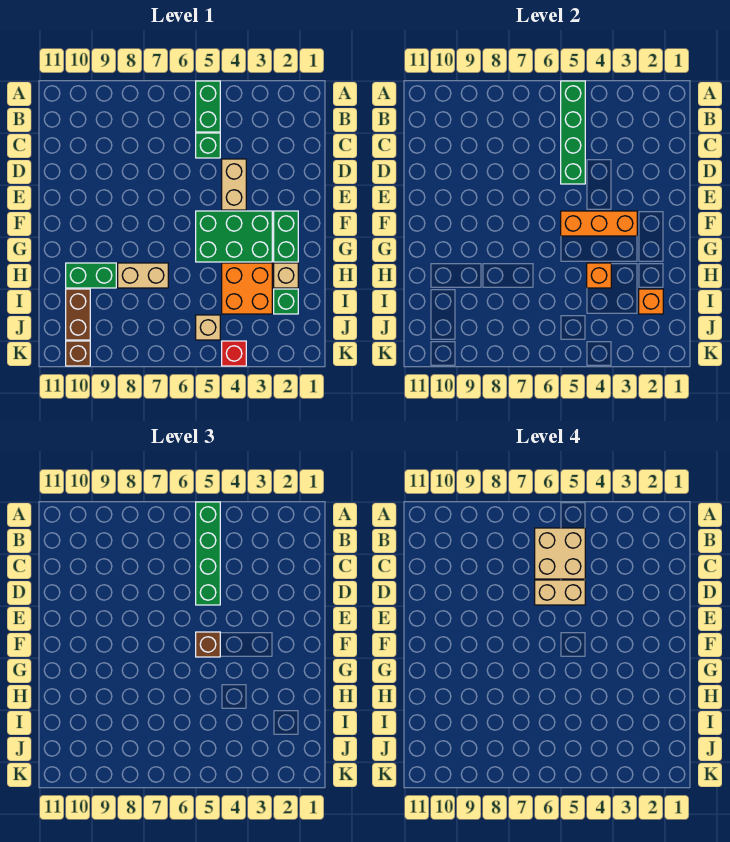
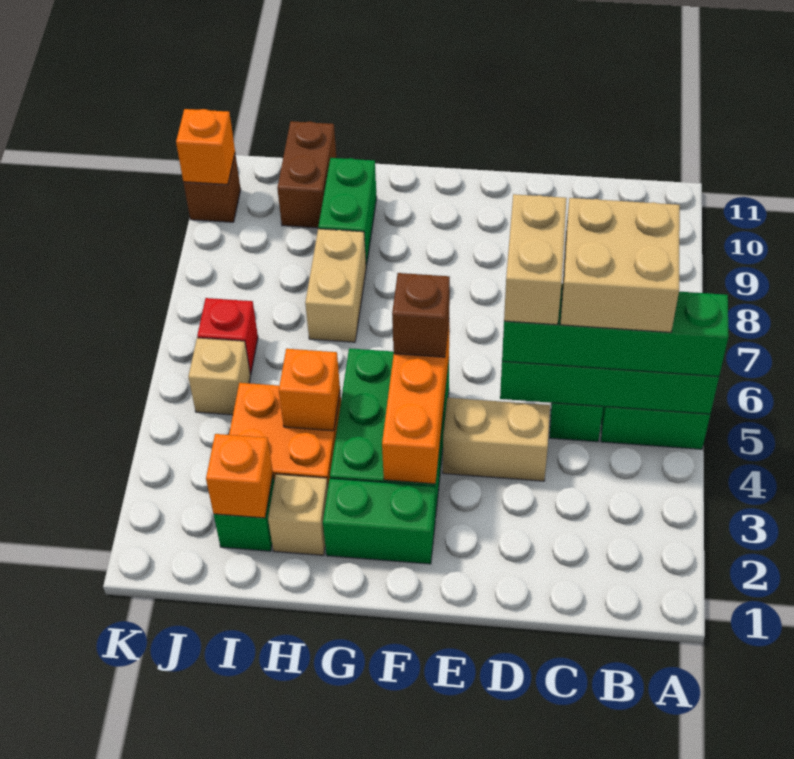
brown 1x2 brick [66,289,90,340] -> brown 1x2 brick turned to [277,121,336,228]
red 1x1 brick [222,341,246,366] -> red 1x1 brick moved to [197,298,258,375]
none -> orange 1x1 brick [176,109,235,184]

